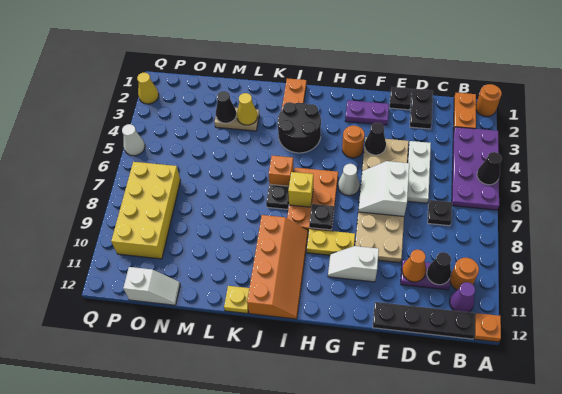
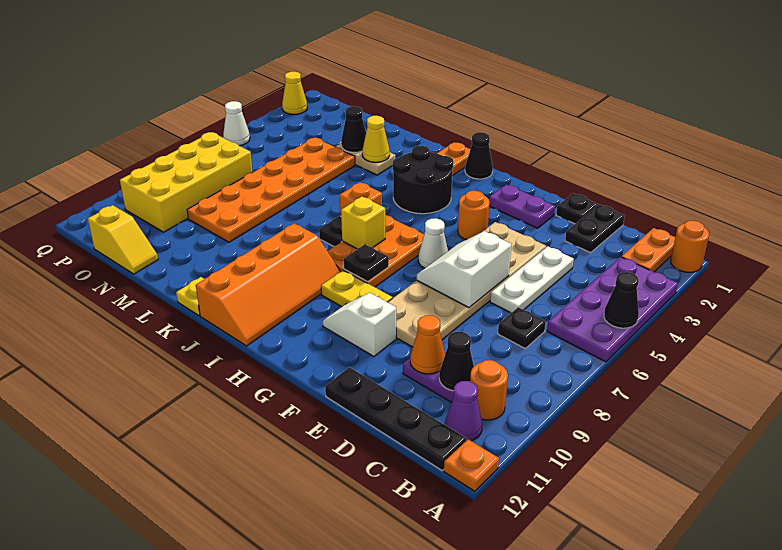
black 1x1 cone [364,123,386,155] -> black 1x1 cone moved to [465,132,493,179]
none -> orange 2x6 plate [187,138,355,242]
white 1x2 slope [123,267,180,305] -> yellow 1x2 slope [88,205,158,274]

